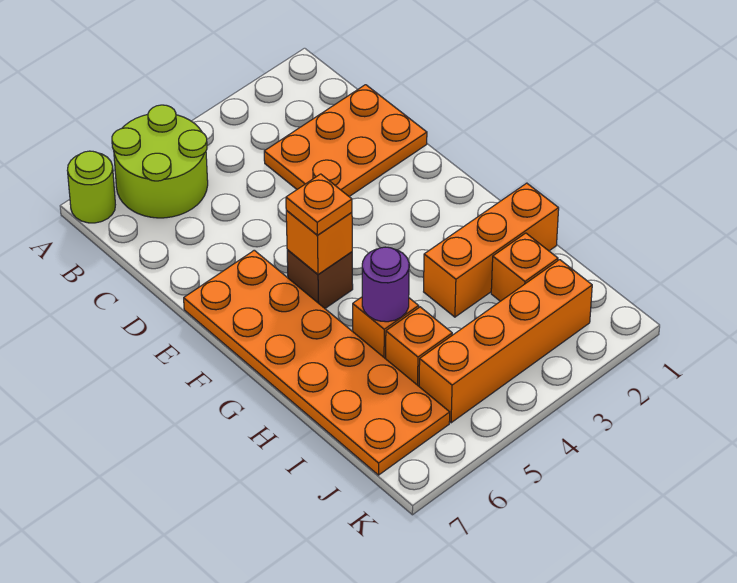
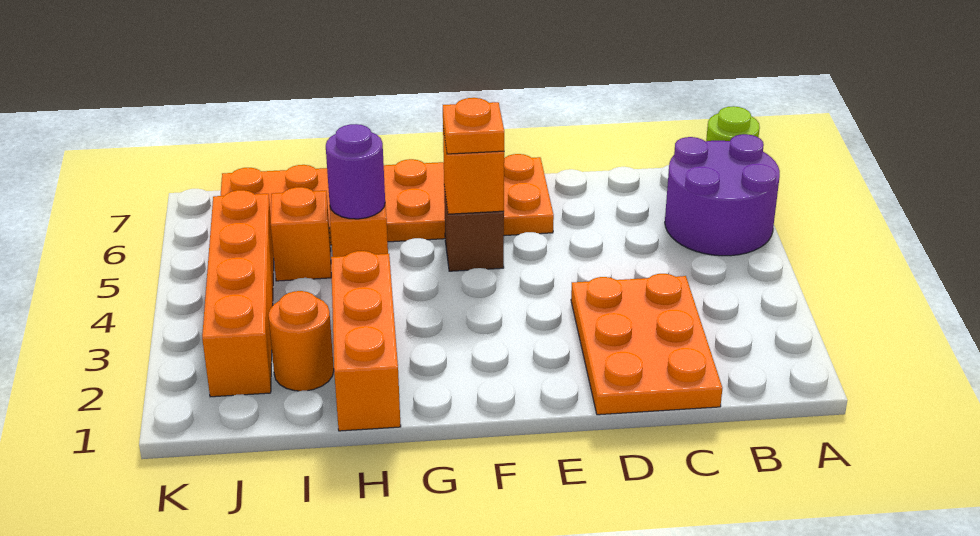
lime 2x2 round brick [112,105,208,218] -> purple 2x2 round brick [665,134,780,256]
orange 1x1 brick [491,233,558,301] -> orange 1x1 round brick [268,291,334,391]

